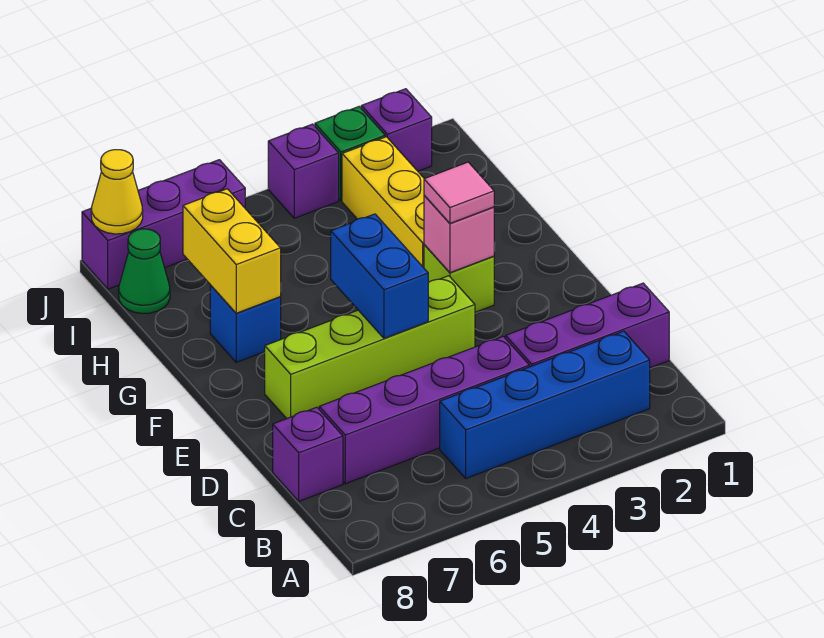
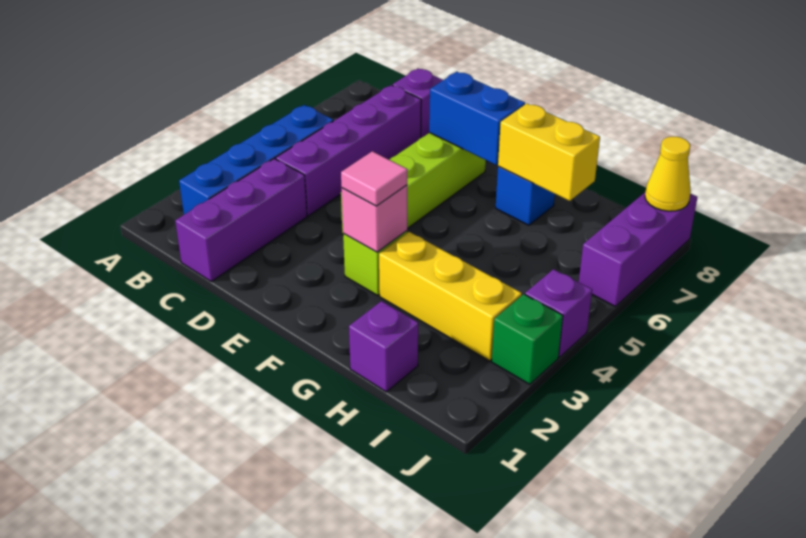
blue 1x2 brick [331,214,428,338] -> blue 1x2 brick moved to [429,72,525,165]
green 1x1 cone [119,229,170,313] -> none
purple 1x1 brick [361,89,432,171] -> purple 1x1 brick moved to [349,301,418,392]

